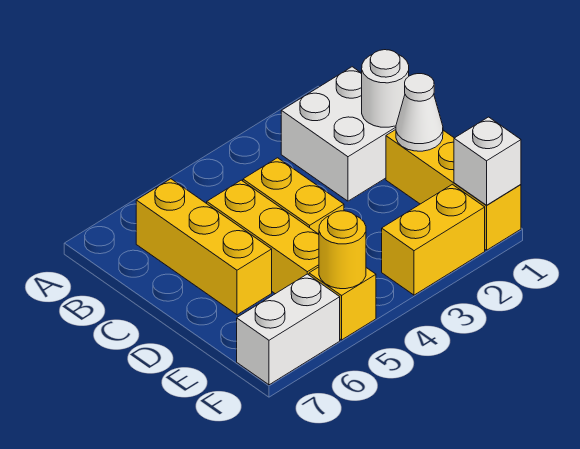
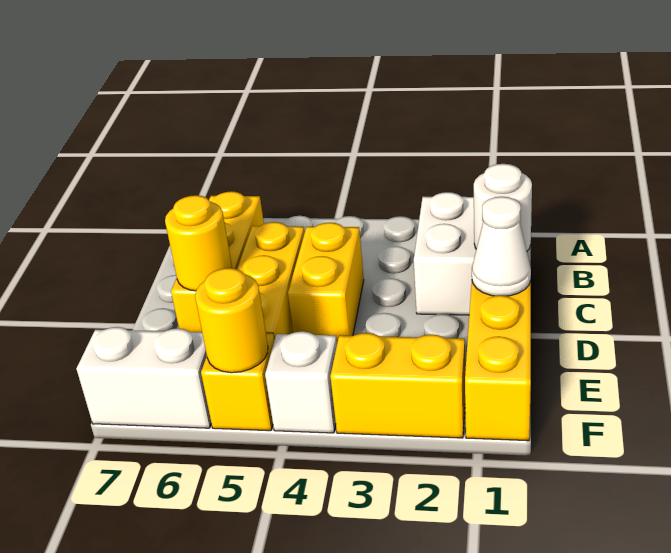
none -> yellow 1x1 round brick [165,195,232,291]
white 1x1 brick [454,117,521,205] -> white 1x1 brick moved to [265,331,337,433]

